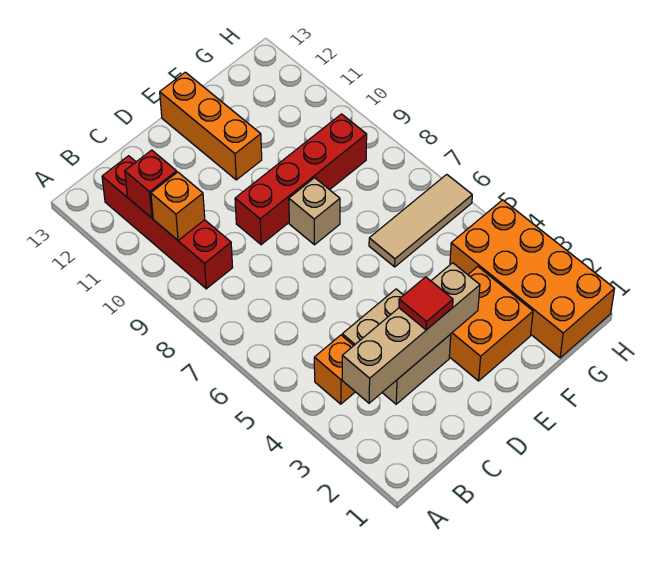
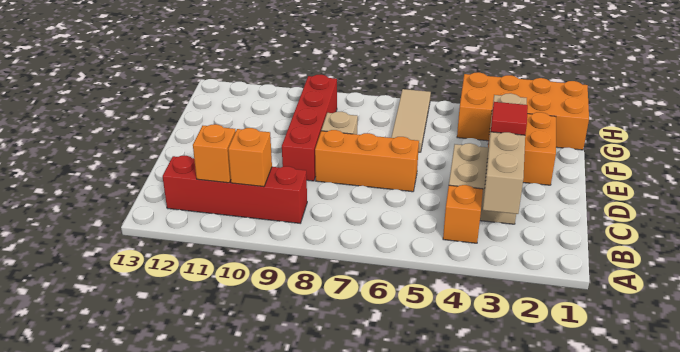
red 1x1 brick [125,150,177,218] -> orange 1x1 brick [193,124,236,183]
orange 1x3 brick [160,72,262,180] -> orange 1x3 brick moved to [315,130,419,192]

